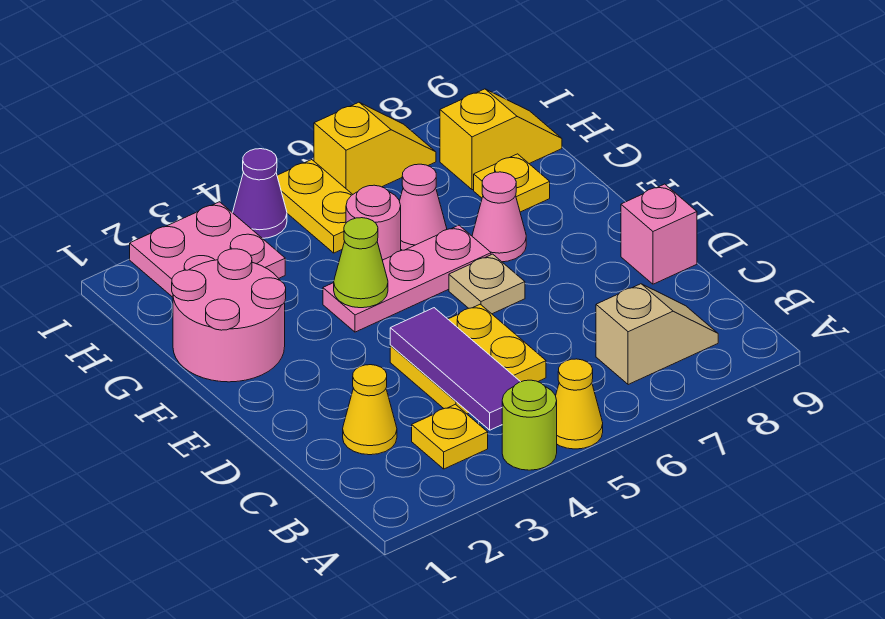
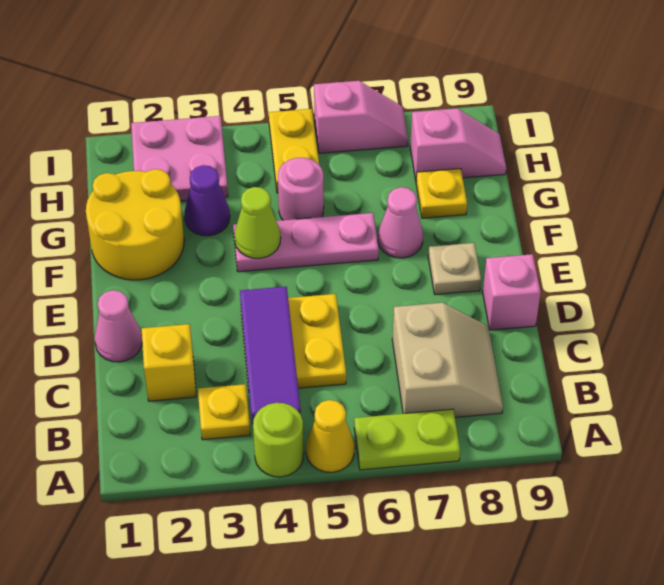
none -> lime 1x2 plate [354,409,460,470]
tan 1x2 slope [596,284,718,385] -> tan 2x2 slope [392,303,503,417]
yellow 1x1 cone [343,365,397,455] -> yellow 1x1 brick [142,324,196,401]
tan 1x1 plate [449,254,525,314] -> tan 1x1 plate moved to [428,243,481,295]
pink 2x2 round brick [172,249,286,382] -> yellow 2x2 round brick [86,169,184,280]
pink 1x1 cone [399,164,447,250] -> pink 1x1 cone moved to [95,290,142,362]
yellow 1x2 slope [440,89,562,190] -> pink 1x2 slope [410,109,506,180]
purple 1x1 cone [233,149,287,238] -> purple 1x1 cone moved to [185,165,230,236]
yellow 1x2 slope [314,102,436,194] -> pink 1x2 slope [314,81,408,153]

